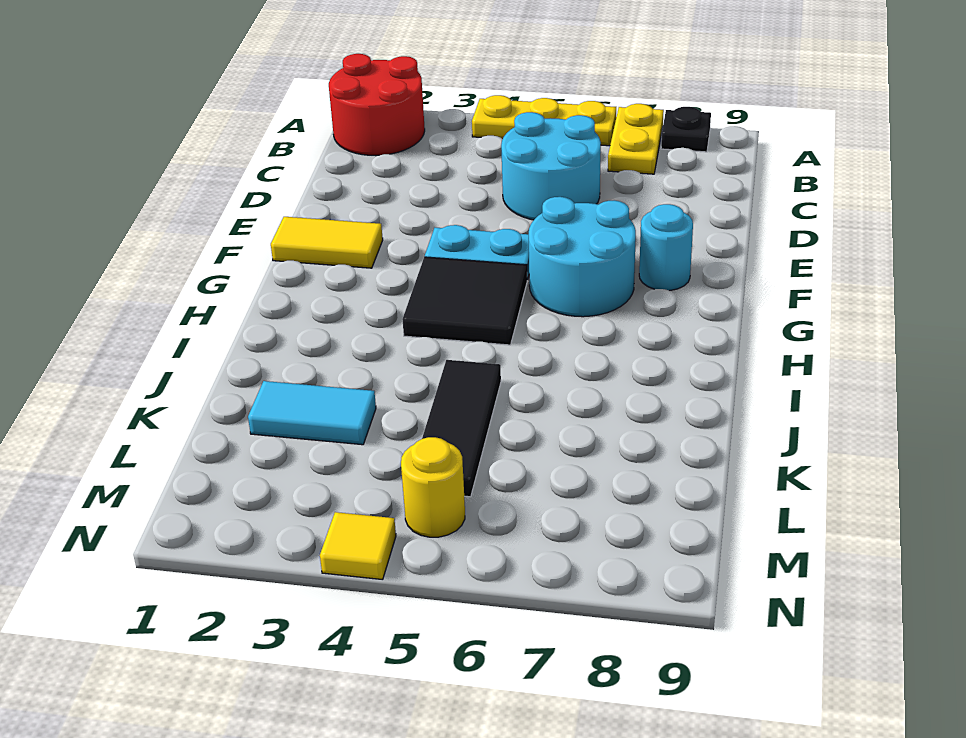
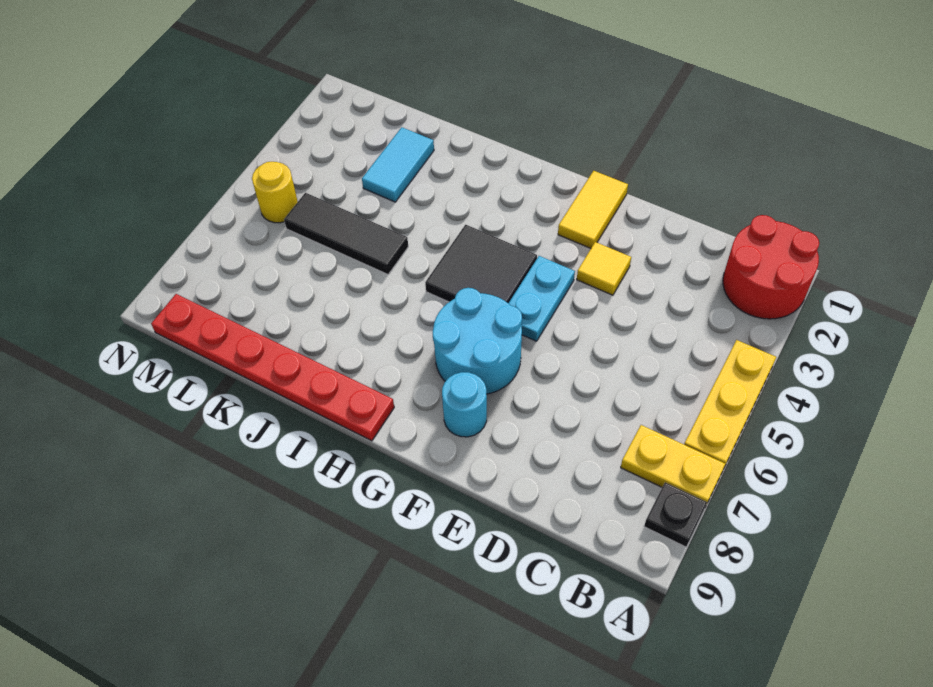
cyan 2x2 round brick [501,112,601,220] -> none
none -> red 1x6 plate [151,294,394,441]
yellow 1x1 tile [320,512,396,580] -> yellow 1x1 tile moved to [577,242,631,295]

